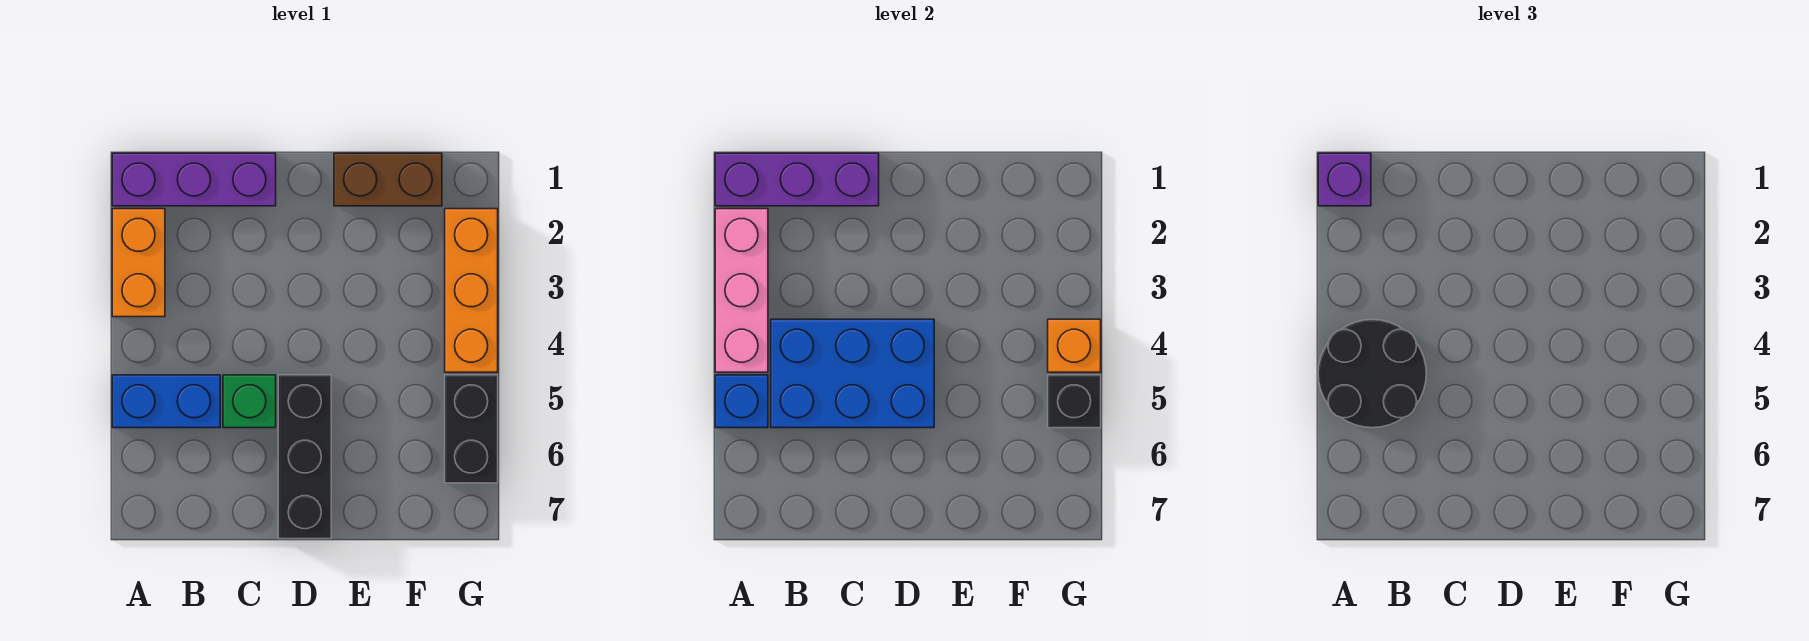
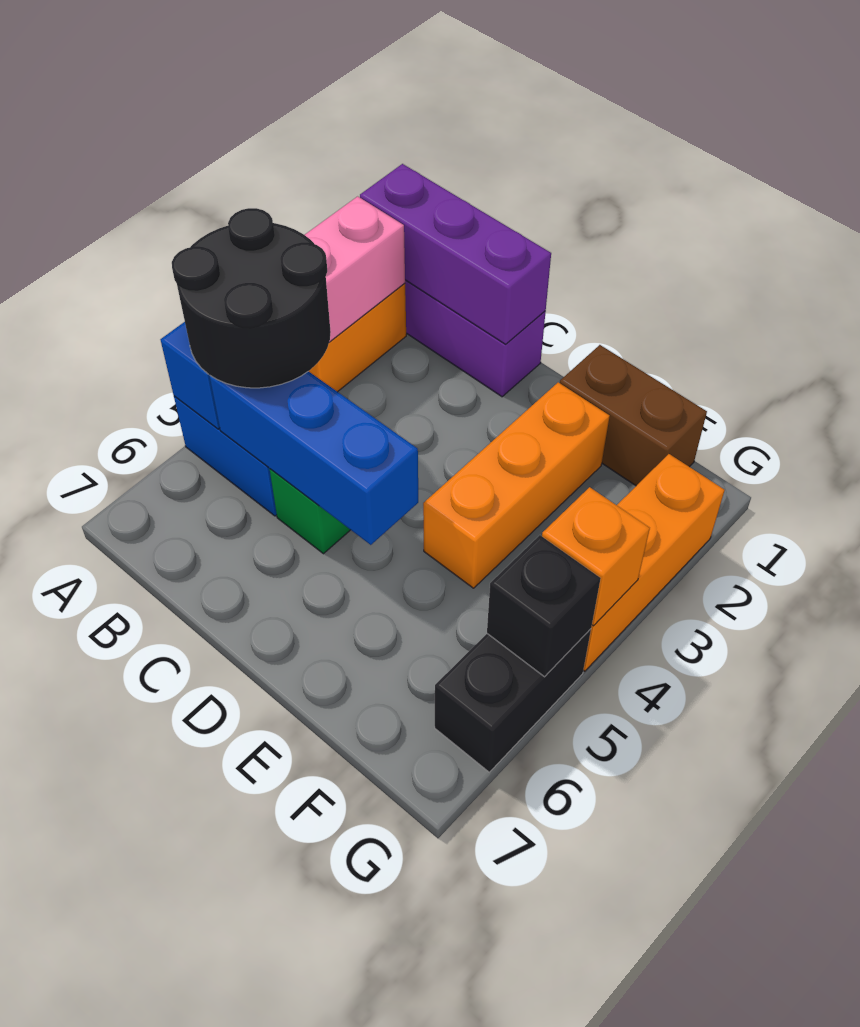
purple 1x1 brick [1318,153,1371,206] -> none
blue 2x3 brick [771,319,934,428] -> blue 1x3 brick [210,371,418,545]
black 1x3 brick [278,375,331,539] -> none
none -> orange 1x3 brick [423,382,610,588]

